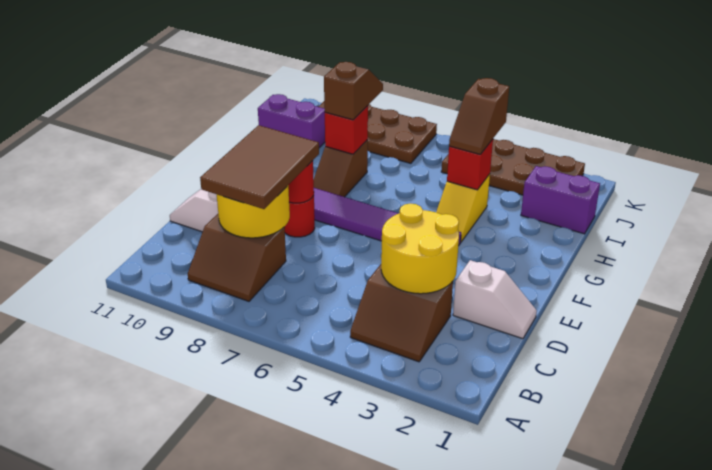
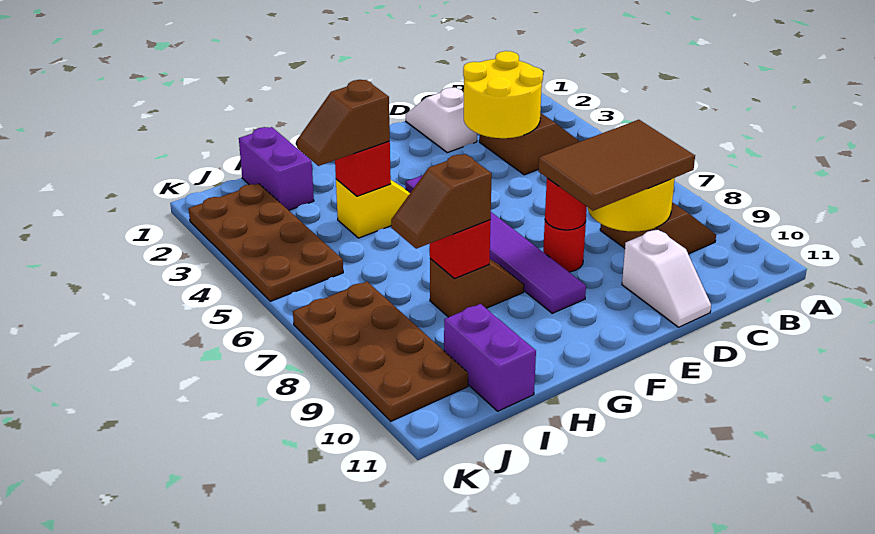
brown 1x2 slope [449,78,509,154] -> brown 1x2 slope turned to [297,80,390,166]

